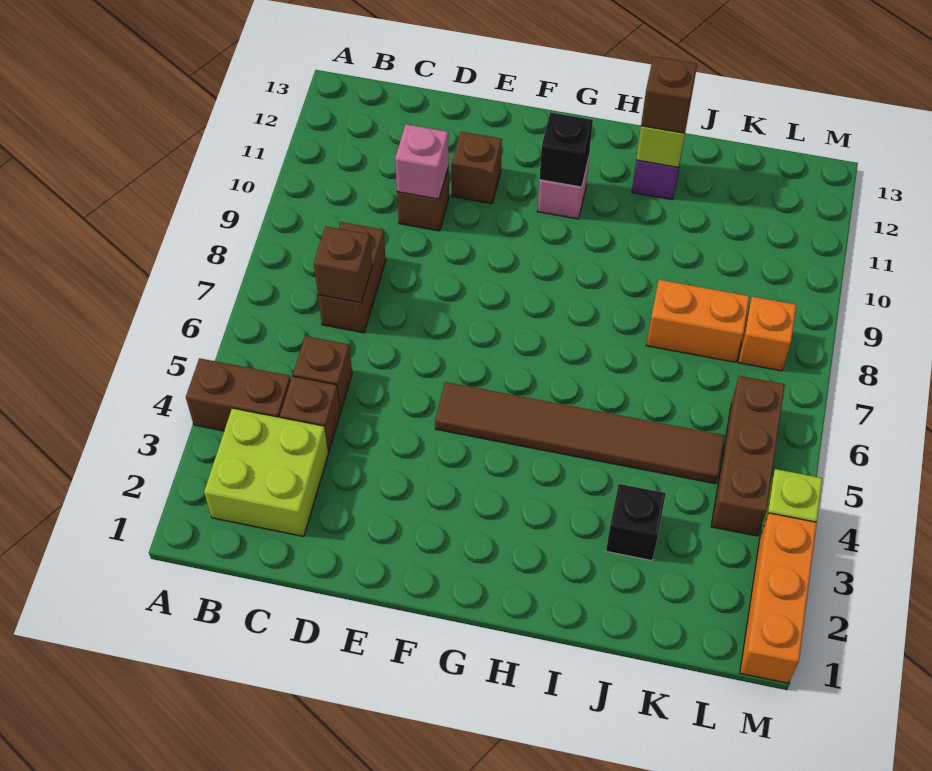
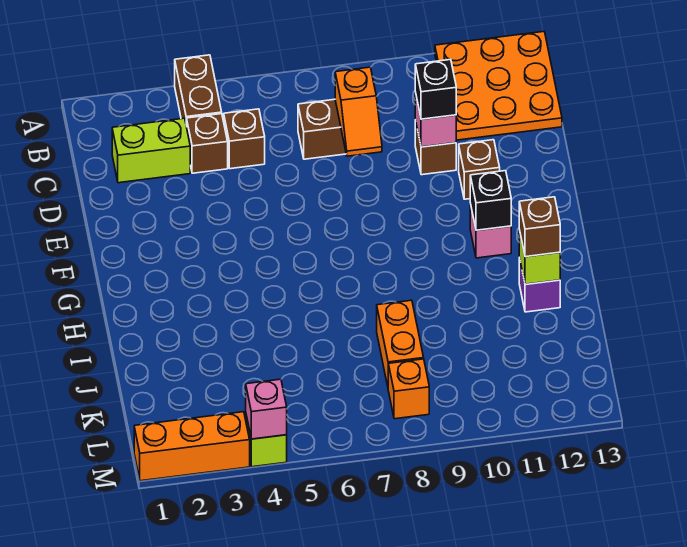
none -> orange 3x3 plate [435,32,562,140]
lime 2x2 brick [204,408,328,537] -> lime 1x2 brick [112,118,190,183]
brown 1x1 brick [314,226,372,303] -> none
none -> orange 1x2 slope [335,67,382,156]
brown 1x6 tile [435,382,725,484] -> none
black 1x1 brick [606,484,666,561] -> black 1x1 brick moved to [415,59,456,119]
brown 1x3 brick [711,376,785,536] -> none
none -> pink 1x1 brick [246,379,287,439]

